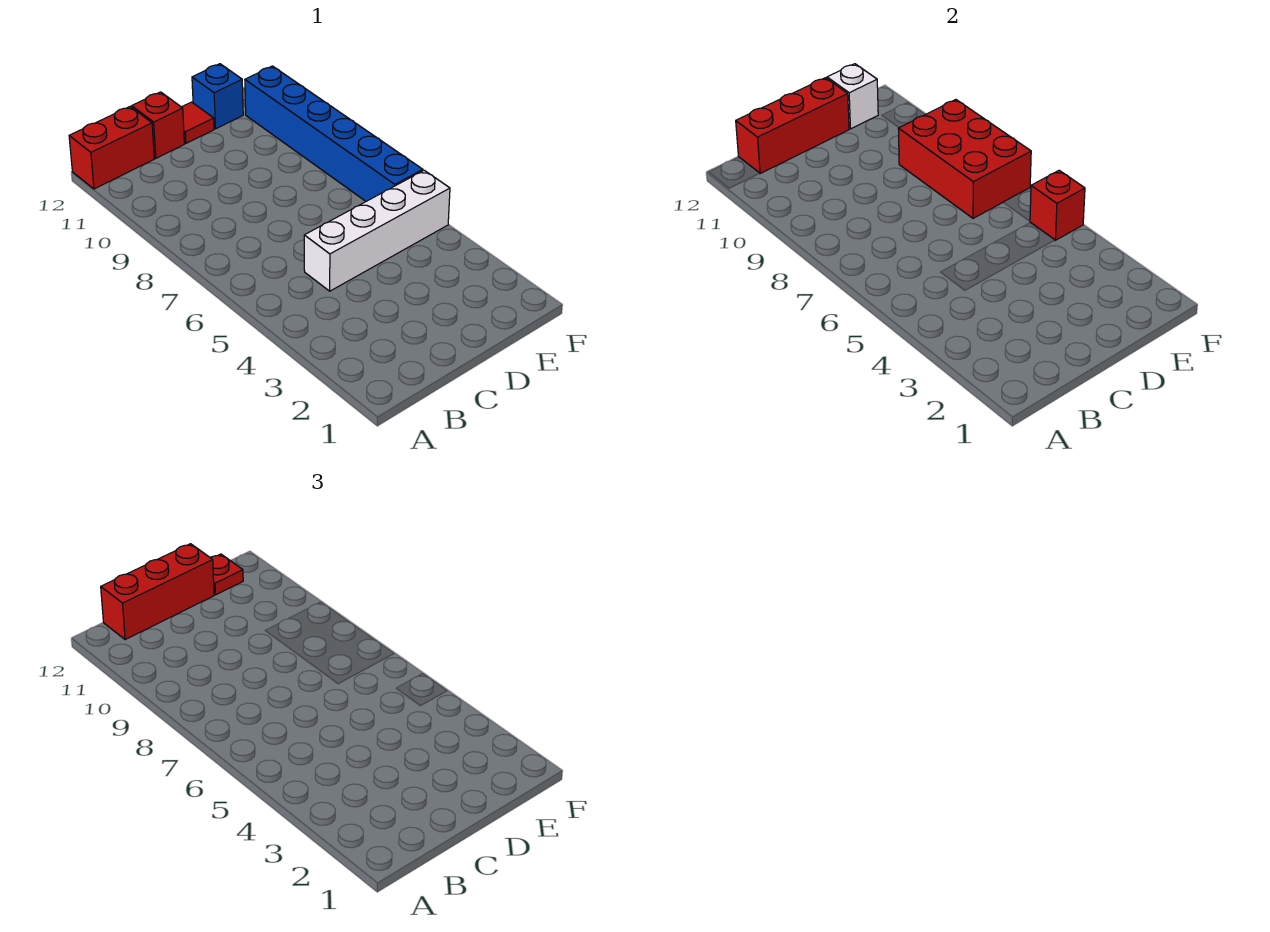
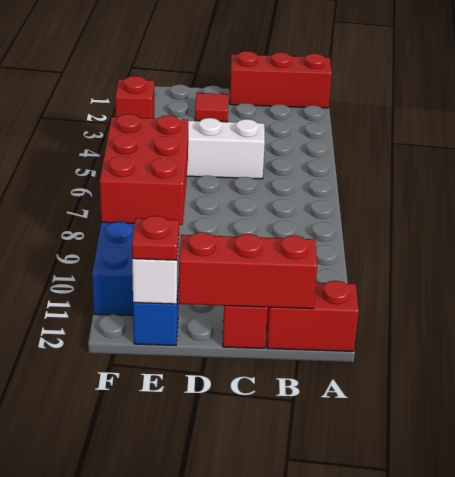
red 1x3 brick [101,544,214,640] -> red 1x3 brick moved to [230,51,332,108]
red 1x1 tile [182,102,214,143] -> red 1x1 tile moved to [195,93,228,122]

